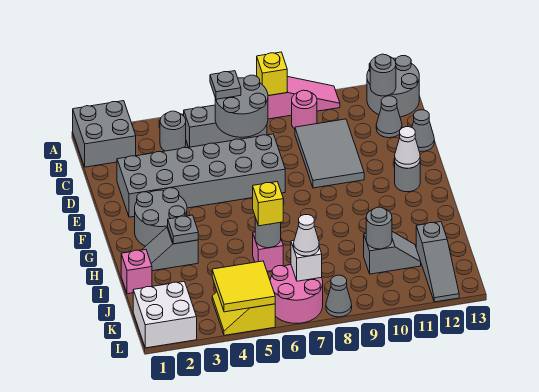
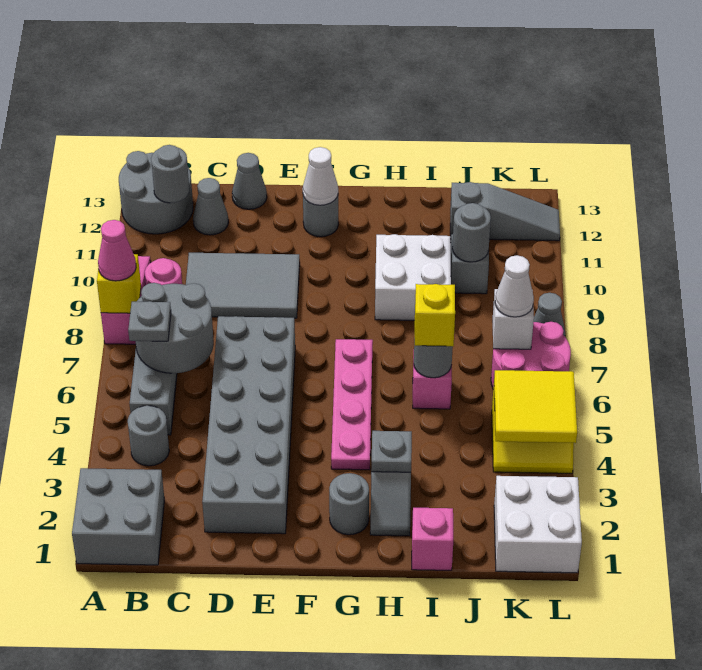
none -> pink 1x1 cone [98,220,136,281]
grey 2x2 round brick [135,188,187,246] -> grey 1x1 round brick [329,473,369,535]
none -> pink 1x4 plate [331,339,373,470]
none -> white 2x2 brick [375,234,451,320]

